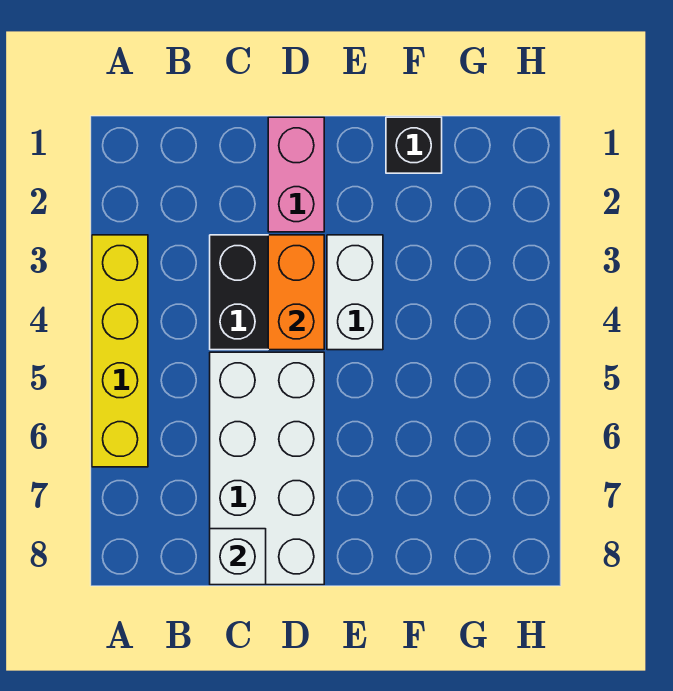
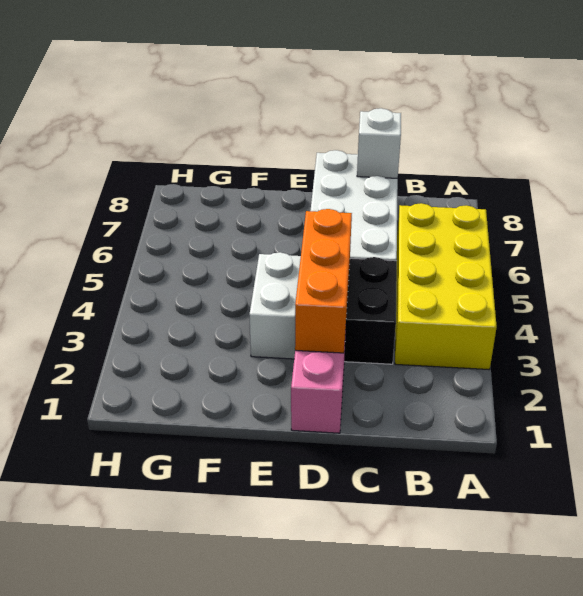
yellow 1x4 brick [92,235,148,467] -> yellow 2x4 brick [395,203,497,369]
orange 1x2 brick [268,235,324,350] -> orange 1x3 brick [295,209,352,353]
black 1x1 brick [386,117,442,173] -> none

